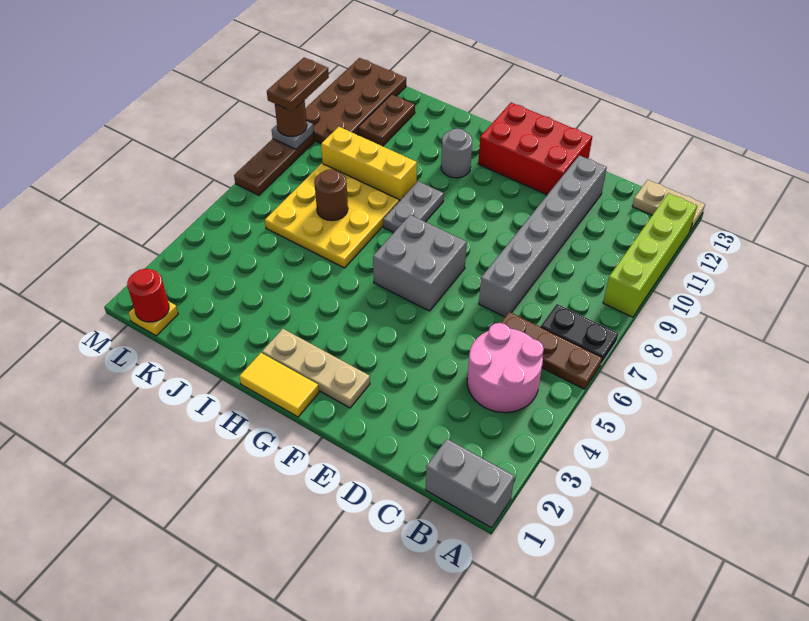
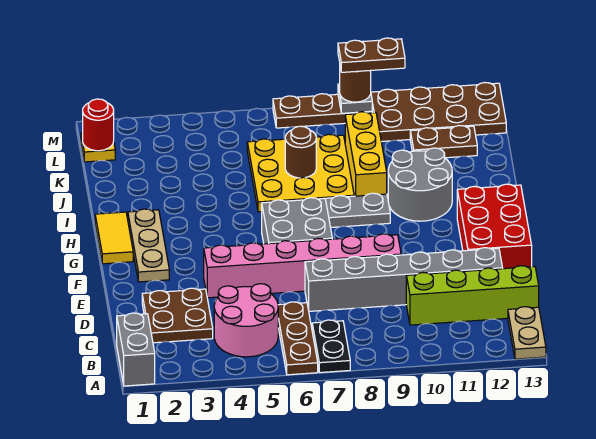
lime 1x4 brick [603,193,697,317] -> lime 1x4 brick moved to [406,266,539,325]
none -> brown 2x2 plate [142,288,213,343]
none -> pink 1x6 brick [204,234,401,298]
grey 1x1 round brick [441,128,472,178] -> grey 2x2 round brick [388,148,452,221]

